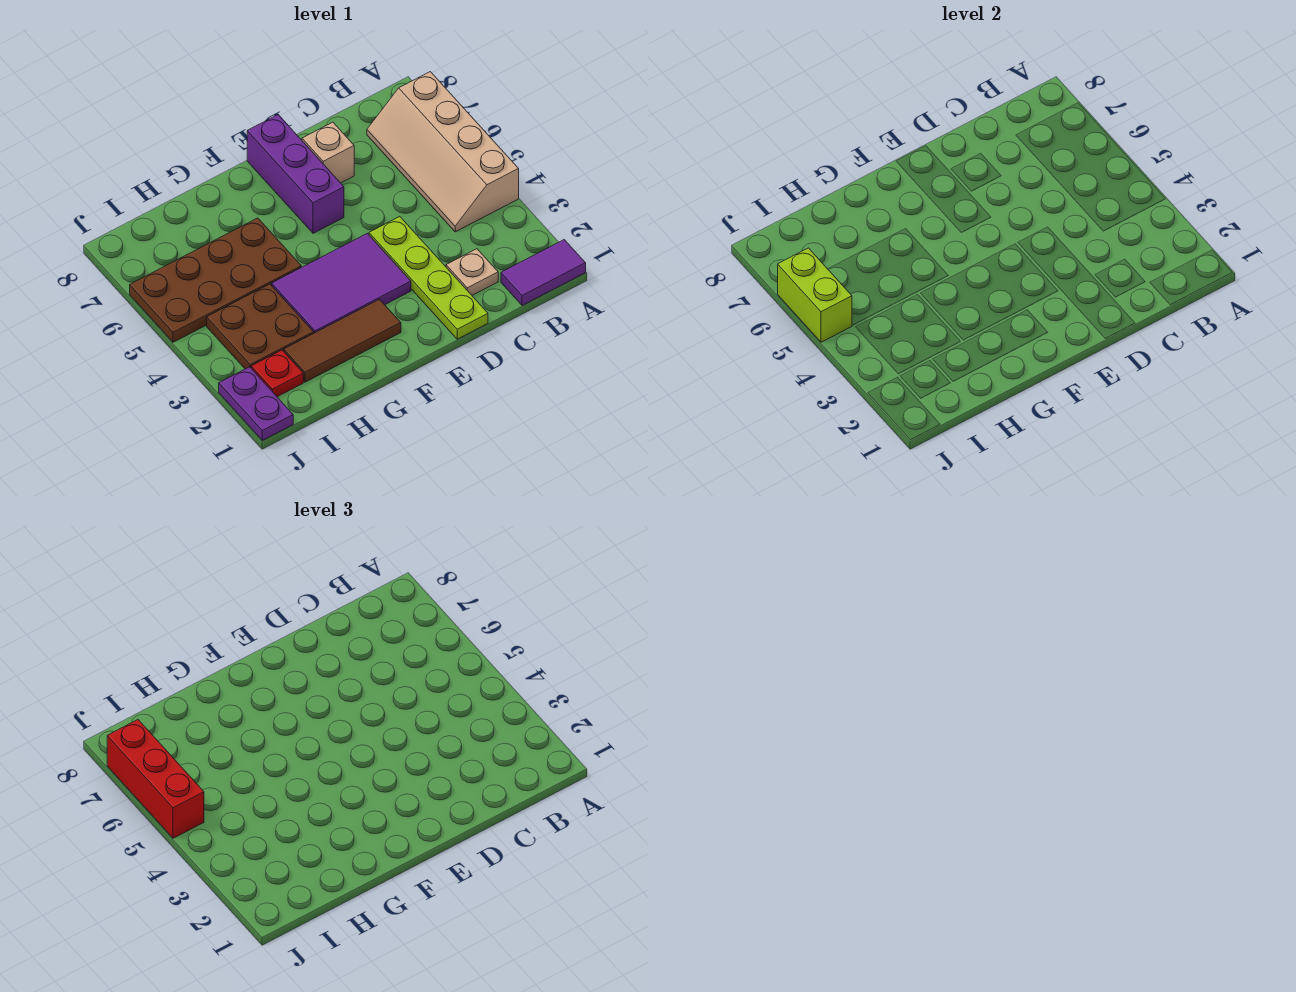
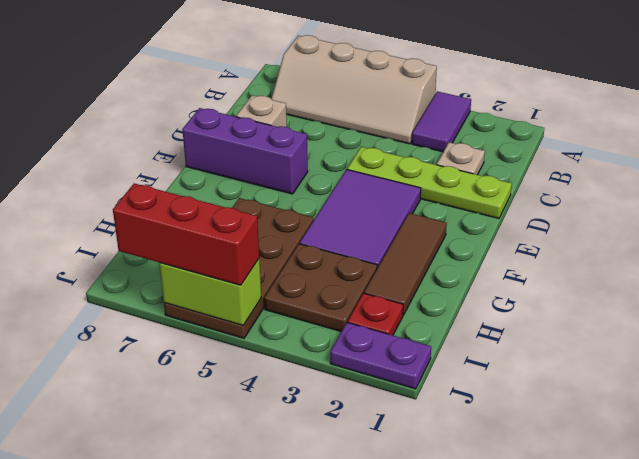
purple 1x2 tile [501,240,586,306] -> purple 1x2 tile moved to [412,91,471,152]

